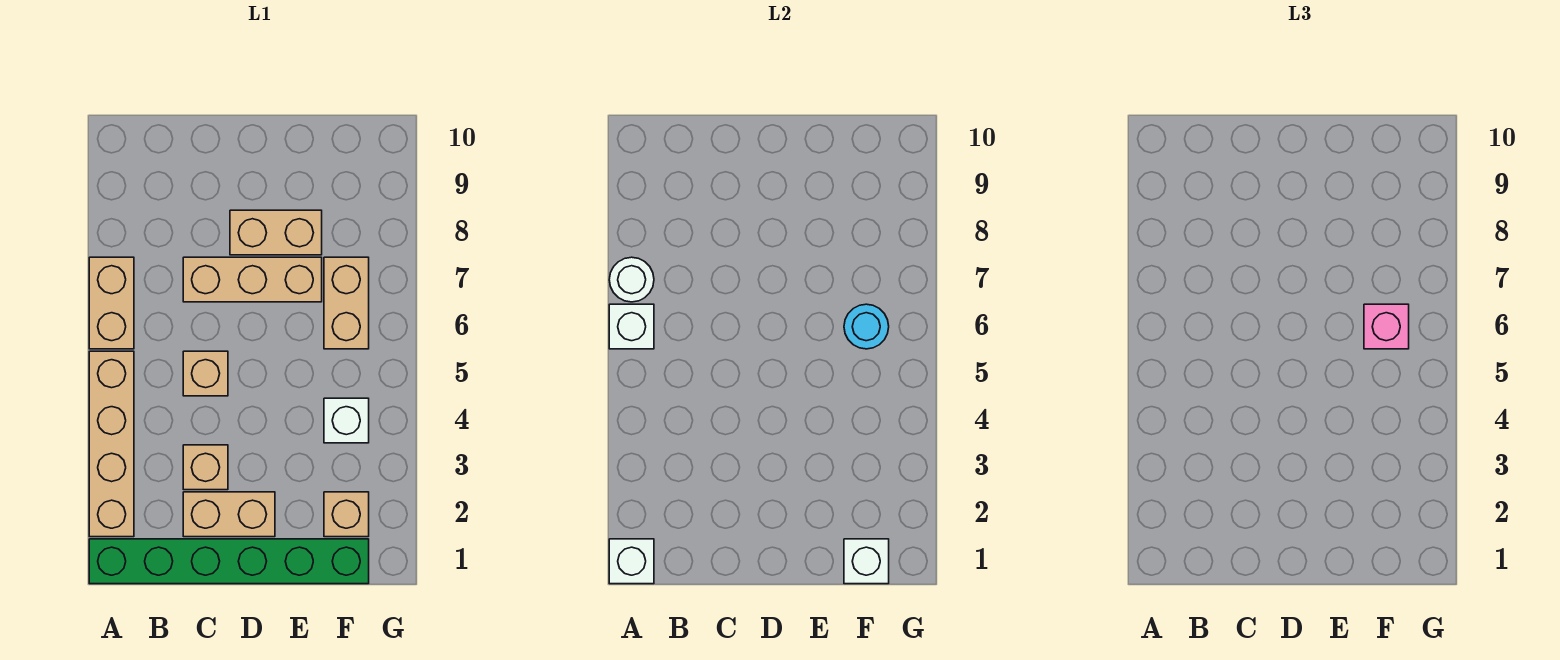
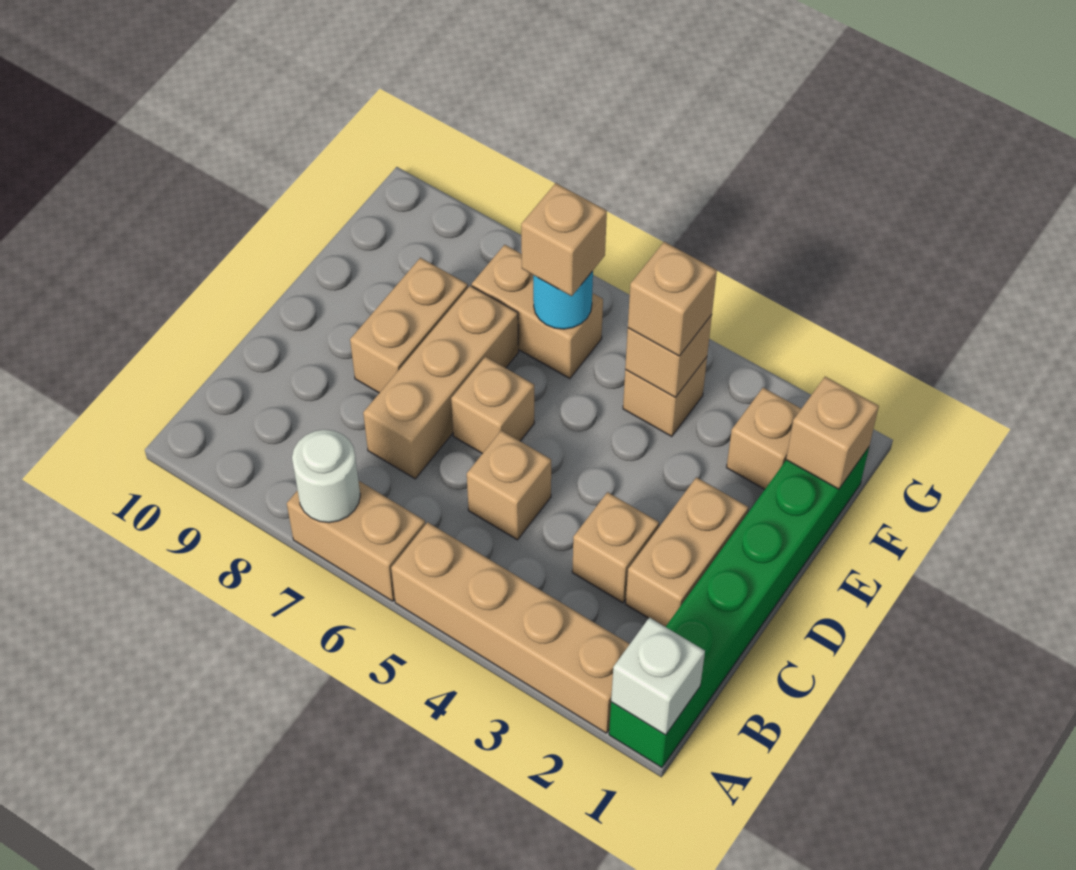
white 1x1 brick [609,304,654,349] -> none
none -> tan 1x1 brick [451,357,534,454]
white 1x1 brick [844,539,889,584] -> tan 1x1 brick [786,377,879,489]
white 1x1 brick [324,398,369,443] -> tan 1x1 brick [623,357,707,437]
none -> tan 1x1 brick [625,315,712,397]
none -> tan 1x1 brick [628,242,717,356]
pink 1x1 brick [1364,304,1409,349] -> tan 1x1 brick [521,183,607,296]

